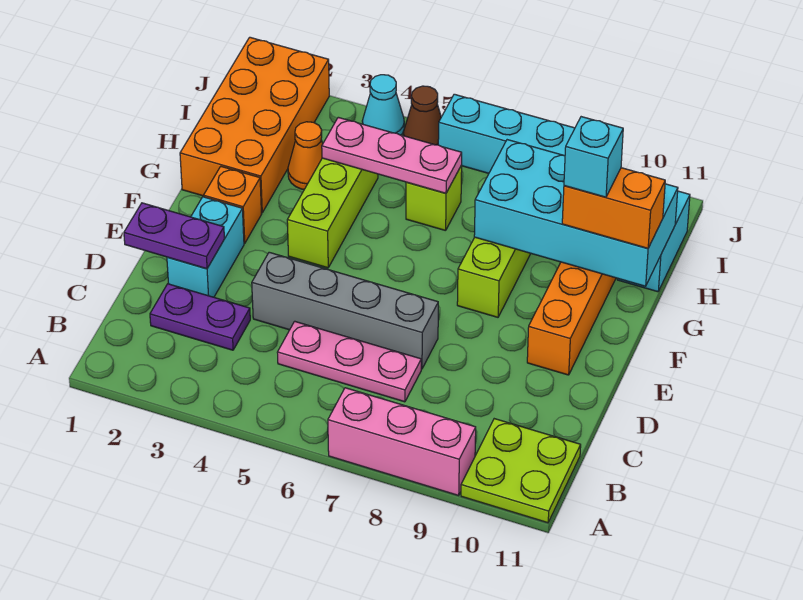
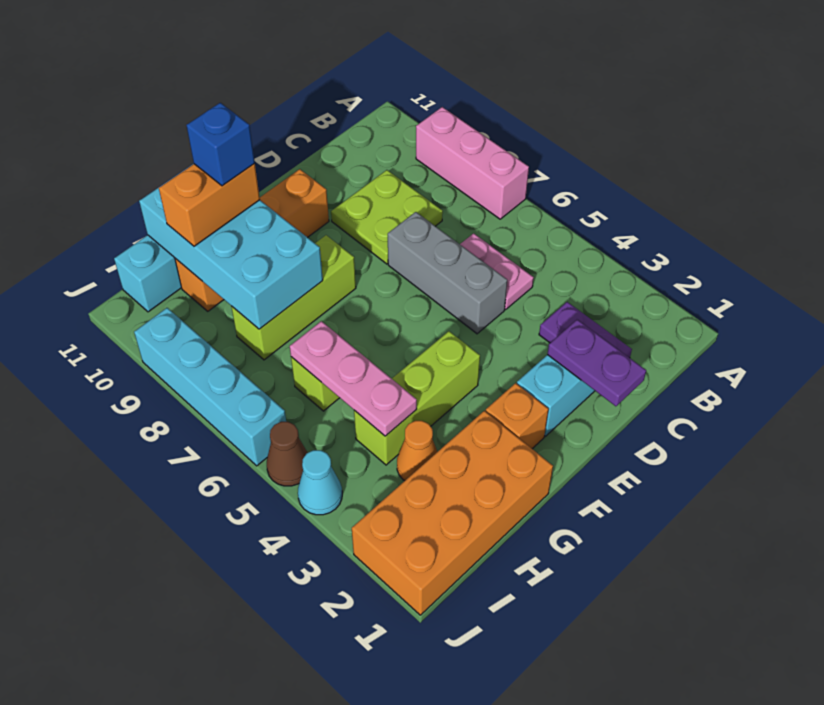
lime 2x2 plate [461,419,581,523] -> lime 2x2 plate moved to [331,170,443,264]
pink 1x3 plate [277,321,421,402] -> pink 1x2 plate [460,233,534,309]
grey 1x4 brick [252,252,438,369] -> grey 1x3 brick [388,212,507,334]
orange 1x2 brick [562,168,665,248] -> orange 1x2 brick turned to [159,164,260,246]
cyan 1x1 brick [564,117,623,197] -> blue 1x1 brick [186,103,255,186]

